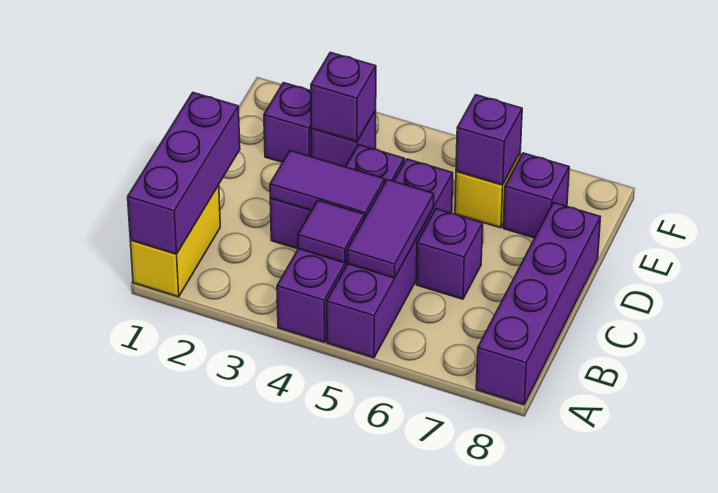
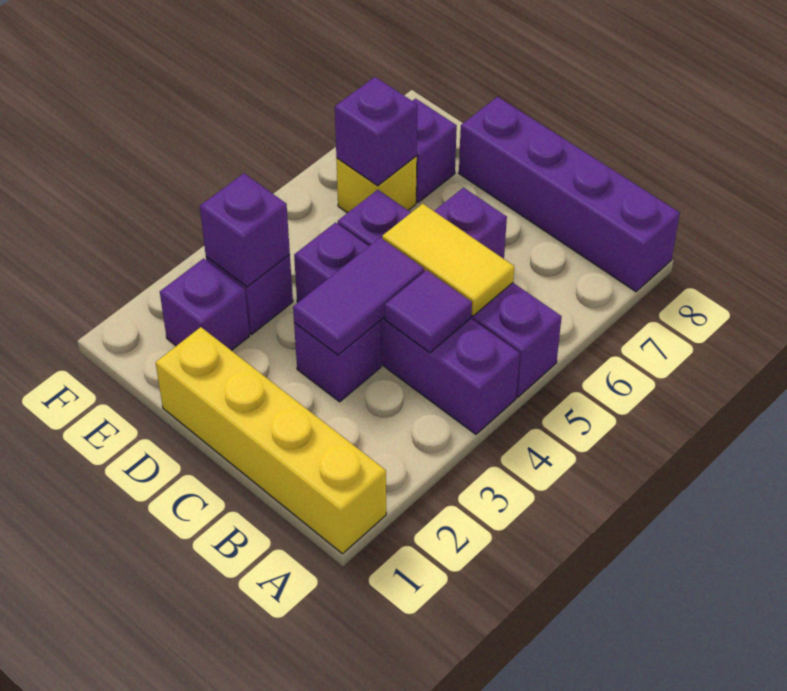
yellow 1x2 brick [130,185,220,297] -> yellow 1x4 brick [156,327,386,554]
purple 1x3 brick [128,93,240,254] -> none
purple 1x2 tile [347,180,434,278] -> yellow 1x2 tile [382,204,514,316]

